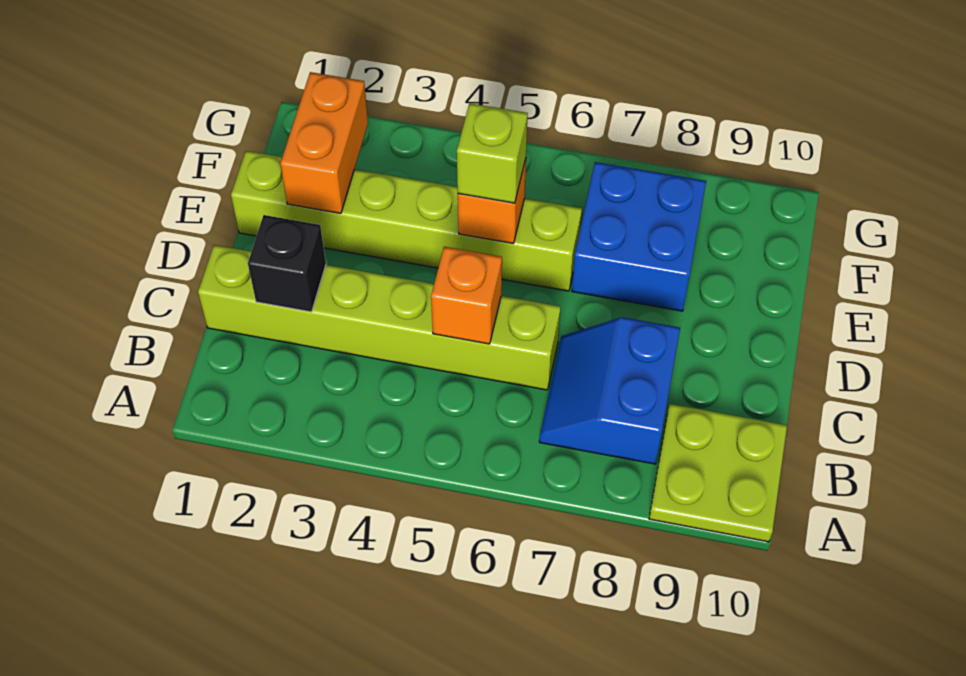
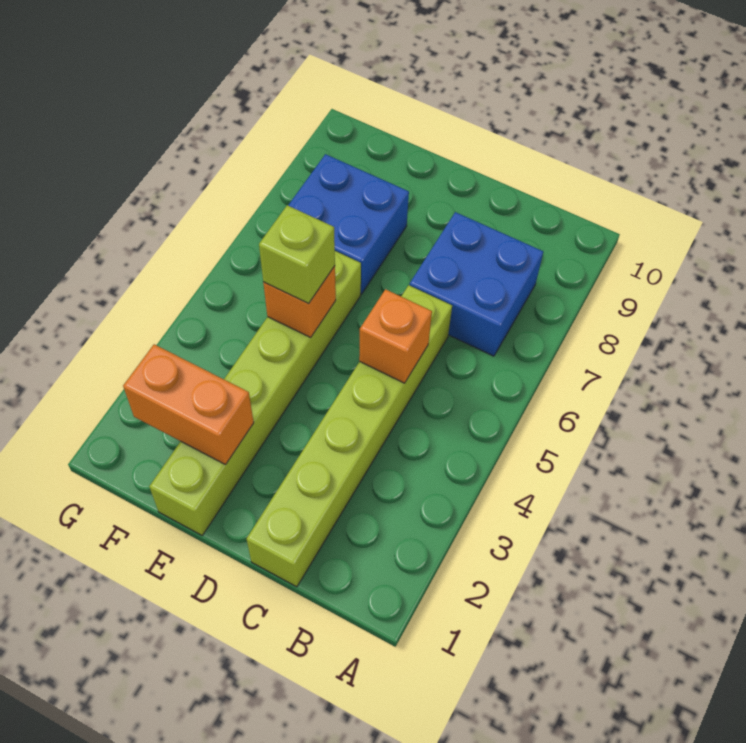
lime 2x2 plate [649,404,787,542] -> none
blue 2x2 slope [539,317,680,464] -> blue 2x2 brick [410,212,543,356]
black 1x1 brick [248,215,326,312] -> none

